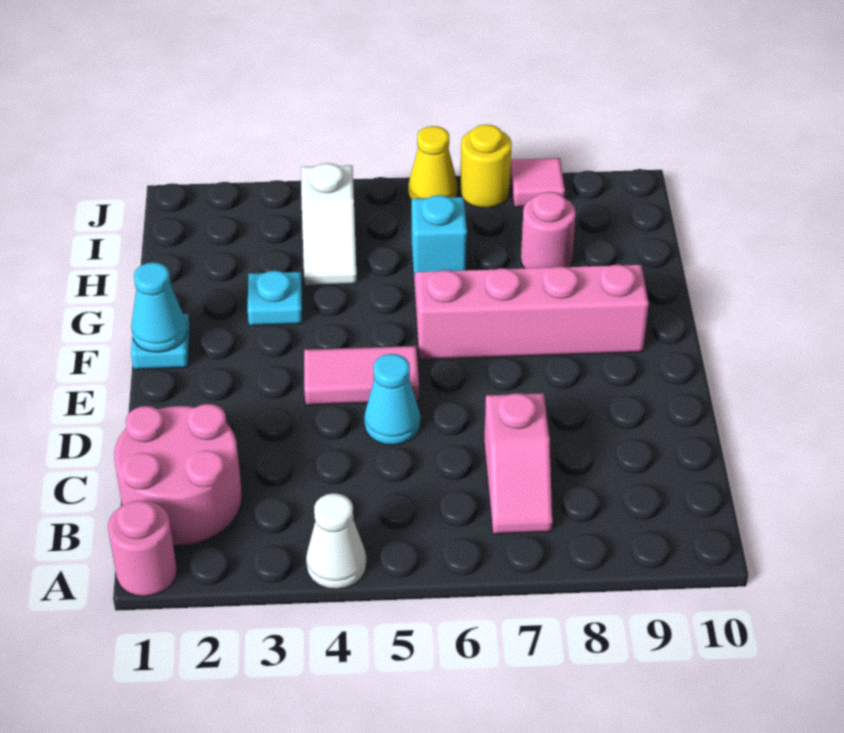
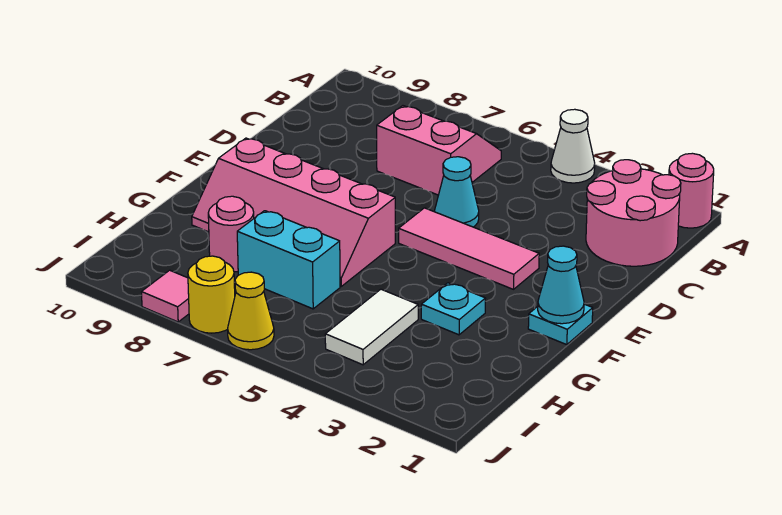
pink 1x2 slope [484,393,552,534] -> pink 2x2 slope [377,106,501,195]
pink 1x2 tile [304,346,419,405] -> pink 1x3 tile [399,208,539,289]
white 1x2 slope [301,163,357,286] -> white 1x2 tile [325,289,418,365]
cyan 1x1 brick [412,195,467,275] -> cyan 1x2 brick [237,211,340,309]

